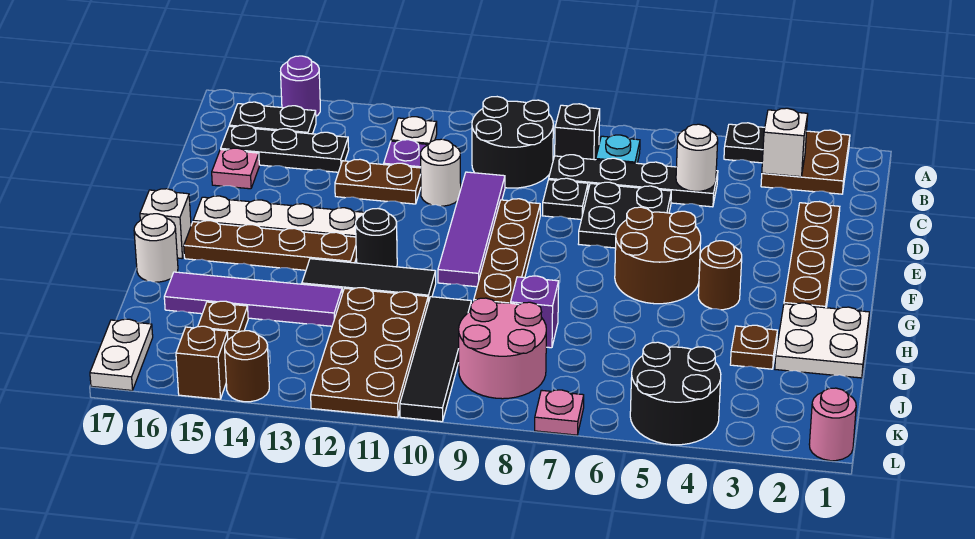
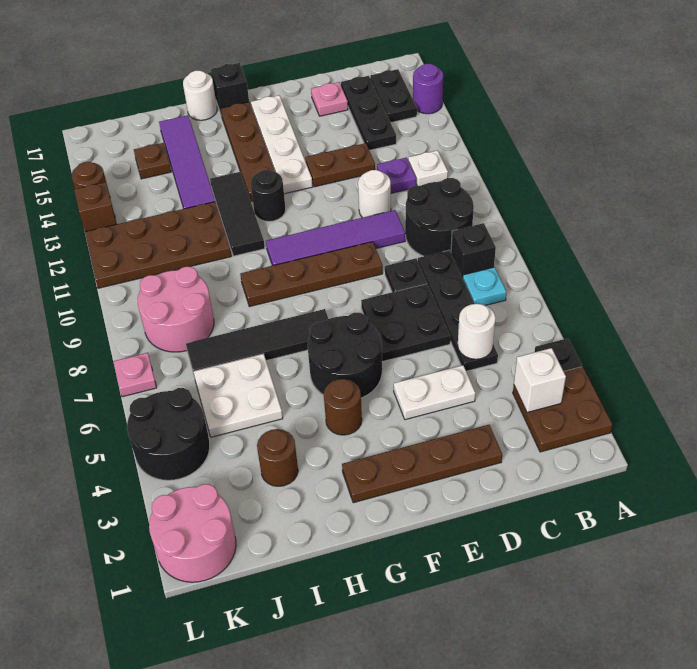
brown 1x2 plate [335,159,421,204] -> brown 1x2 plate turned to [305,143,375,187]
brown 2x2 round brick [615,207,701,304] -> black 2x2 round brick [308,313,382,398]
white 1x1 brick [140,189,191,258] -> black 1x1 brick [211,63,249,116]
white 2x2 plate [775,303,869,378] -> white 2x2 plate moved to [193,354,283,437]
brown 1x1 plate [730,325,777,369] -> brown 1x1 round brick [257,429,298,486]
purple 1x1 brick [511,276,559,348] -> none
black 1x4 tile [400,297,471,422] -> black 1x4 tile moved to [186,309,328,371]
white 1x2 plate [90,319,153,390] -> white 1x2 plate moved to [394,365,475,420]
pink 1x1 round brick [809,388,856,461] -> pink 2x2 round brick [149,484,236,582]
brown 1x1 brick [176,326,228,399] -> brown 1x1 brick moved to [74,182,117,232]

